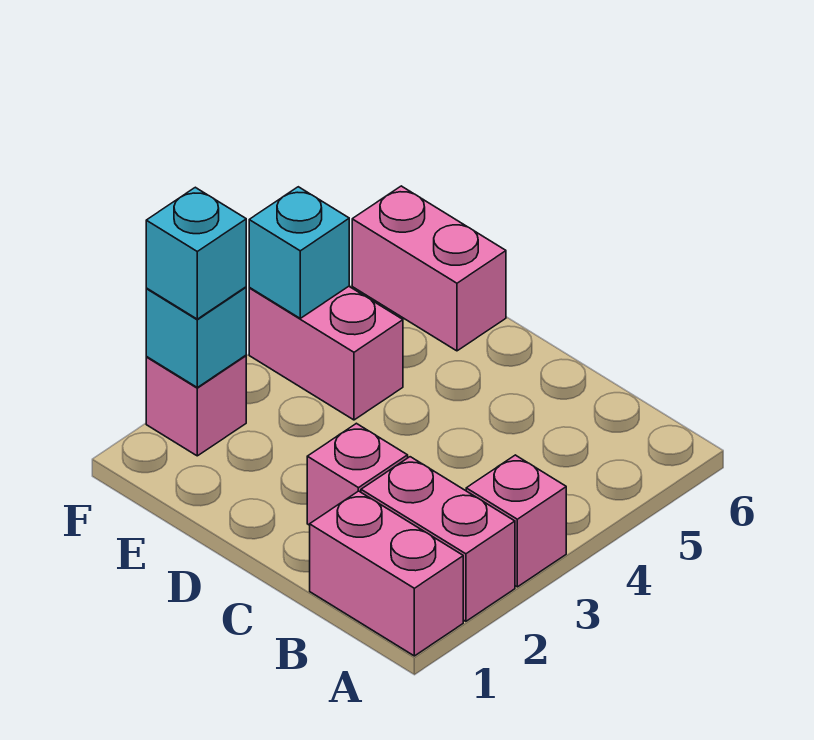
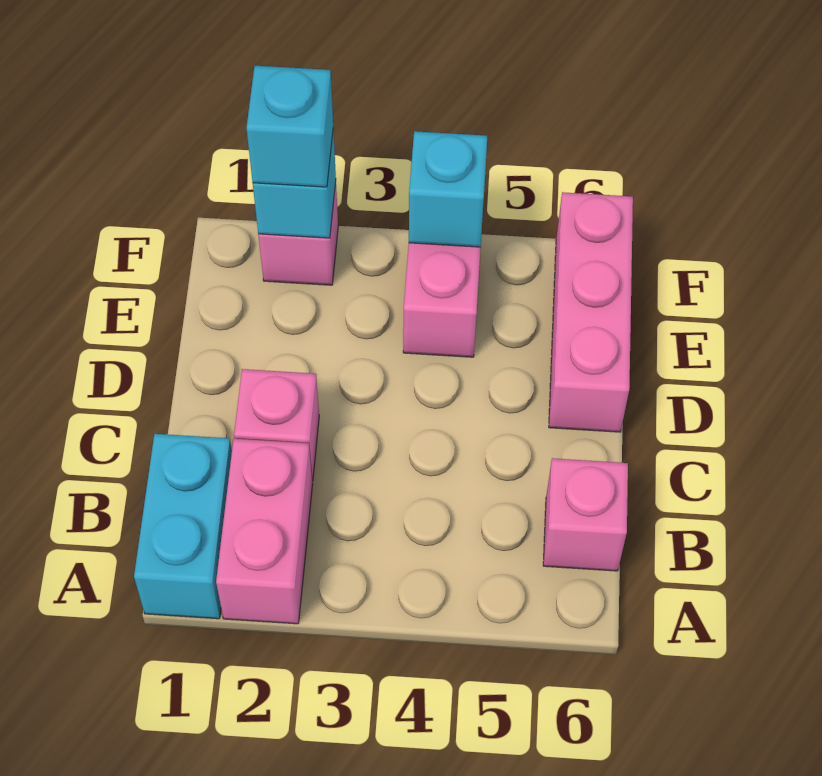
pink 1x2 brick [310,491,463,656] -> cyan 1x2 brick [134,434,232,619]
pink 1x1 brick [466,455,566,587] -> pink 1x1 brick moved to [543,458,628,571]
pink 1x2 brick [352,186,506,351] -> pink 1x3 brick [549,192,633,432]

